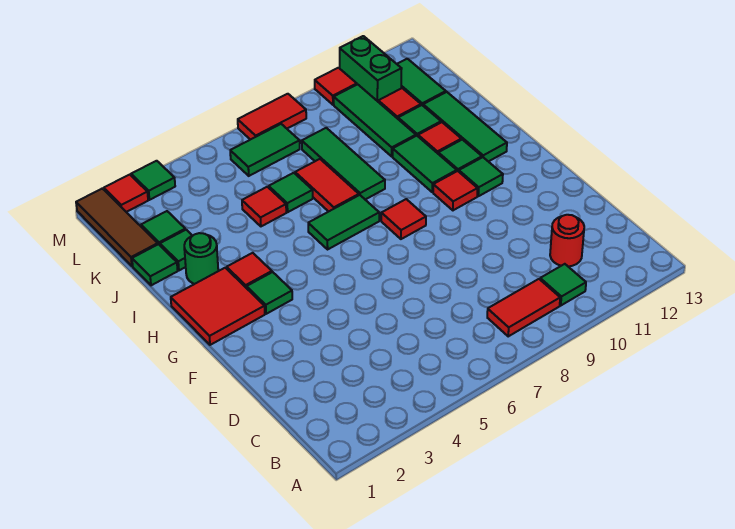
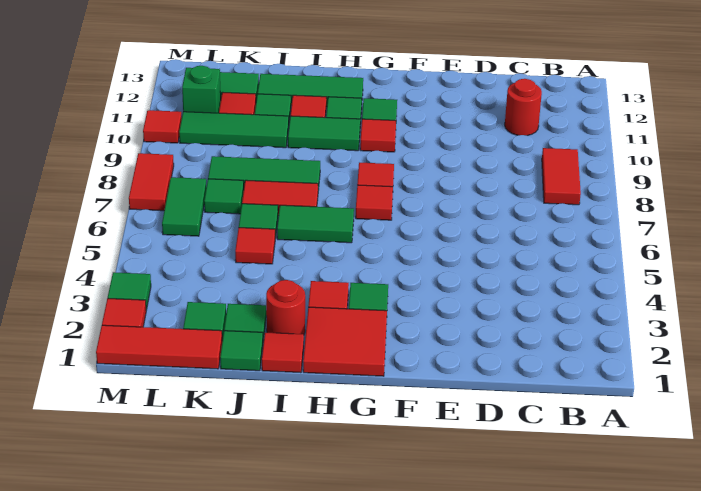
green 1x1 tile [540,264,586,305] -> green 1x1 tile moved to [204,179,244,214]
none -> red 1x1 tile [356,185,393,220]
green 1x2 tile [308,195,379,249] -> green 1x2 tile turned to [277,205,354,243]
none -> red 1x1 tile [262,333,304,373]
green 1x1 round brick [184,233,218,284] -> red 1x1 round brick [266,280,305,334]
brown 1x3 tile [76,189,158,266] -> red 1x3 tile [96,325,222,369]
green 1x2 brick [340,36,402,101] -> green 1x1 brick [182,66,221,113]

